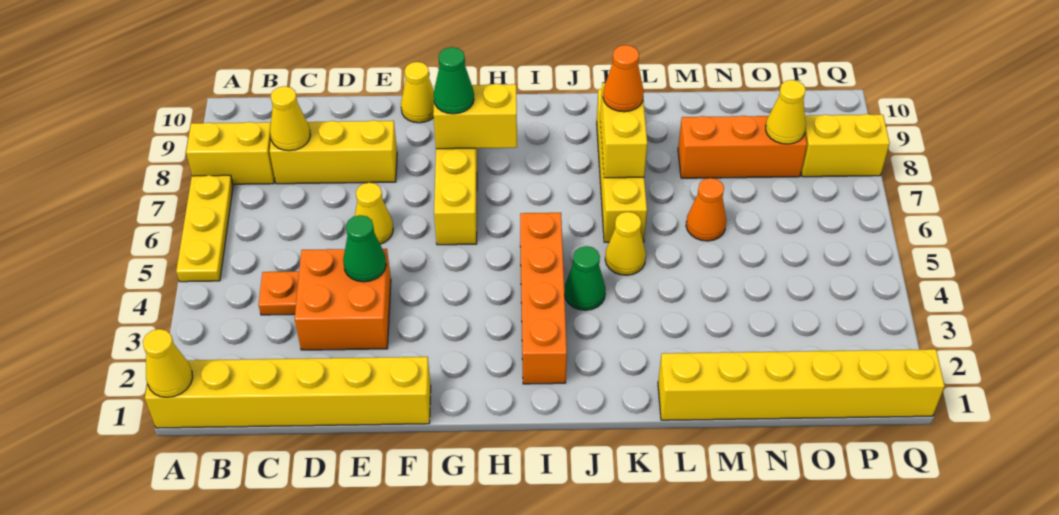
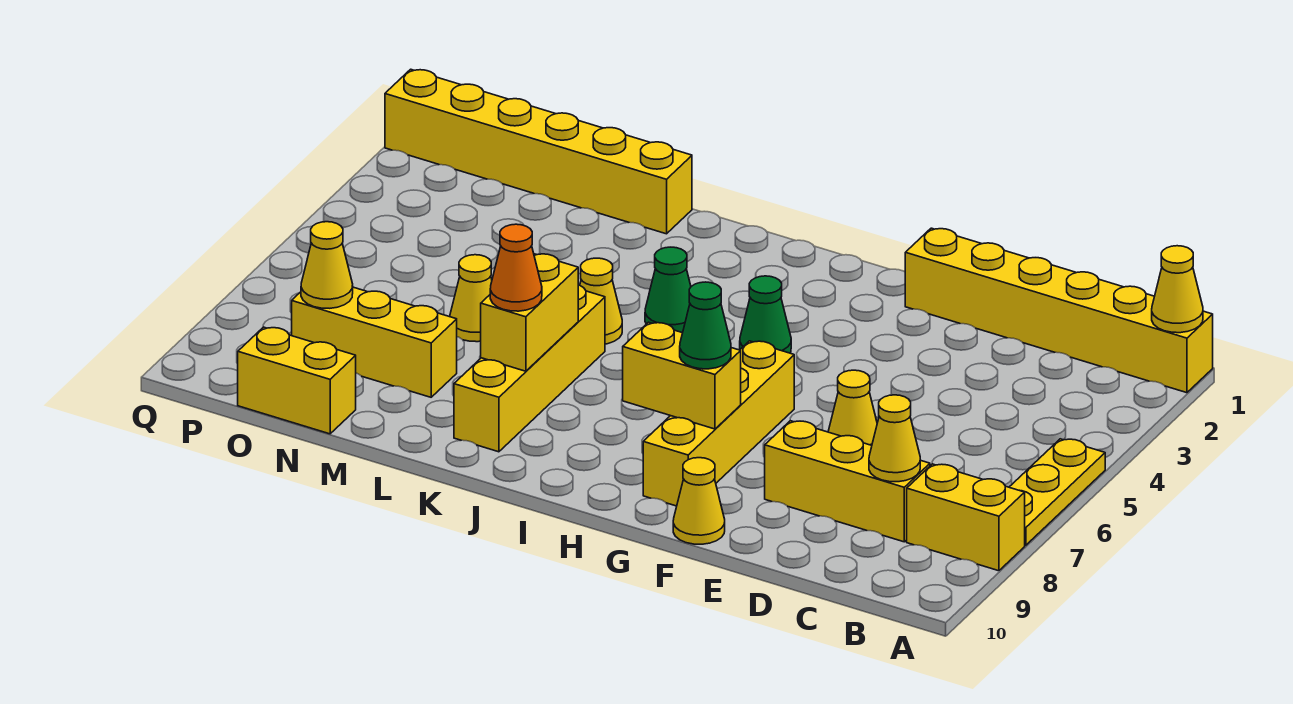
orange 1x1 plate [259,271,299,315] -> none
orange 2x2 brick [295,249,391,350] -> none
green 1x1 cone [343,215,386,282] -> green 1x1 cone moved to [740,276,791,353]
orange 1x4 brick [520,213,567,384] -> none
orange 1x1 cone [686,178,726,241] -> yellow 1x1 cone [450,255,492,342]
orange 1x3 brick [678,116,807,178] -> yellow 1x3 brick [292,287,457,397]
yellow 1x2 brick [801,114,890,177] -> yellow 1x2 brick moved to [238,327,356,434]

